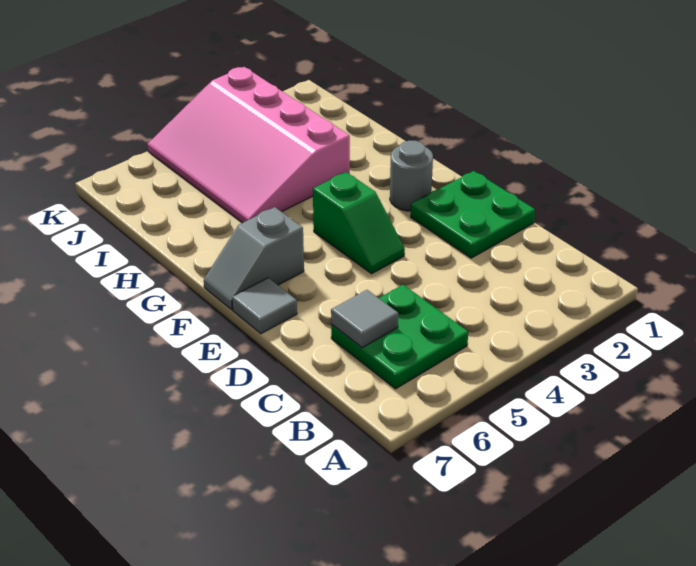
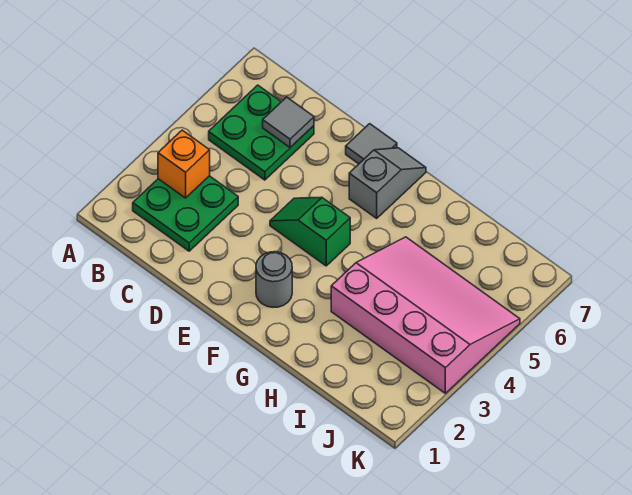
none -> orange 1x1 brick [158,130,210,198]
green 2x2 plate [411,171,535,258] -> green 2x2 plate moved to [133,176,238,251]

